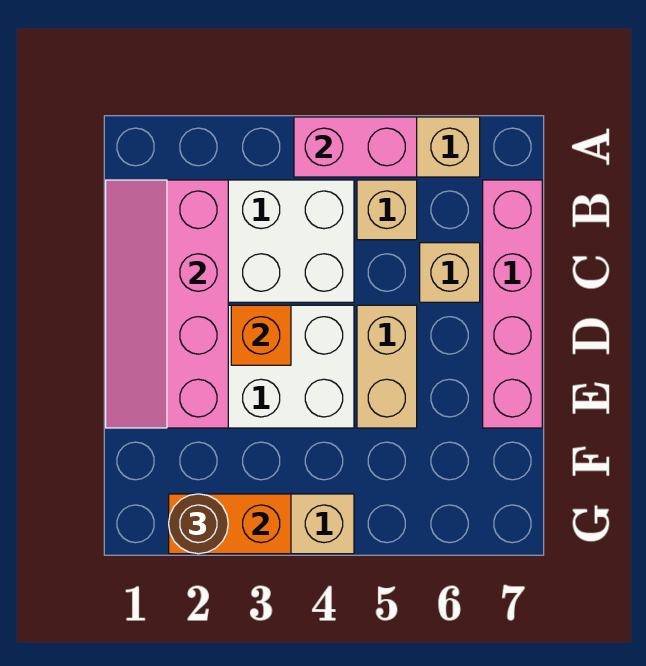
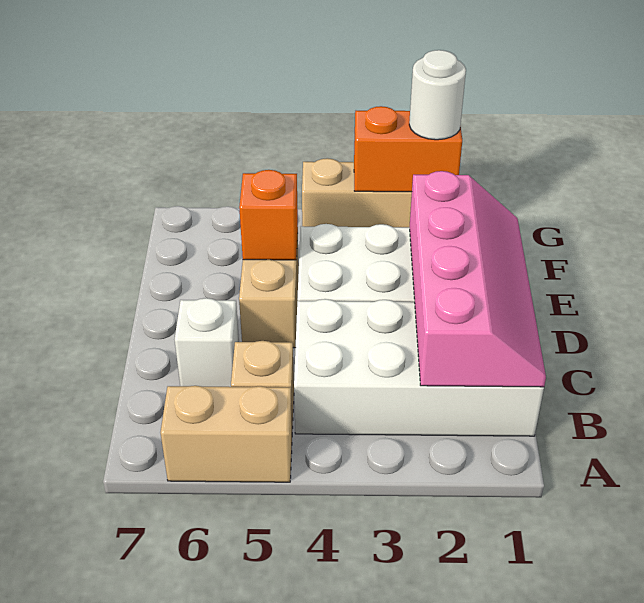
pink 1x2 brick [294,117,417,177] -> none
pink 1x4 brick [483,180,542,428] -> none
tan 1x1 brick [420,243,480,302] -> white 1x1 brick [175,298,239,387]
orange 1x1 brick [231,305,291,365] -> orange 1x1 brick moved to [239,170,298,260]
brown 1x1 round brick [169,494,228,554] -> white 1x1 round brick [409,50,466,140]

